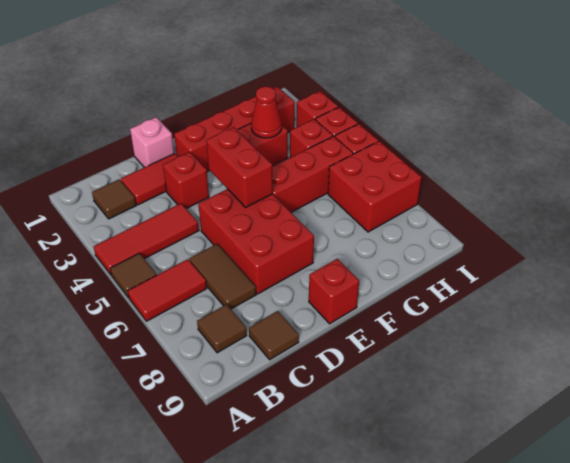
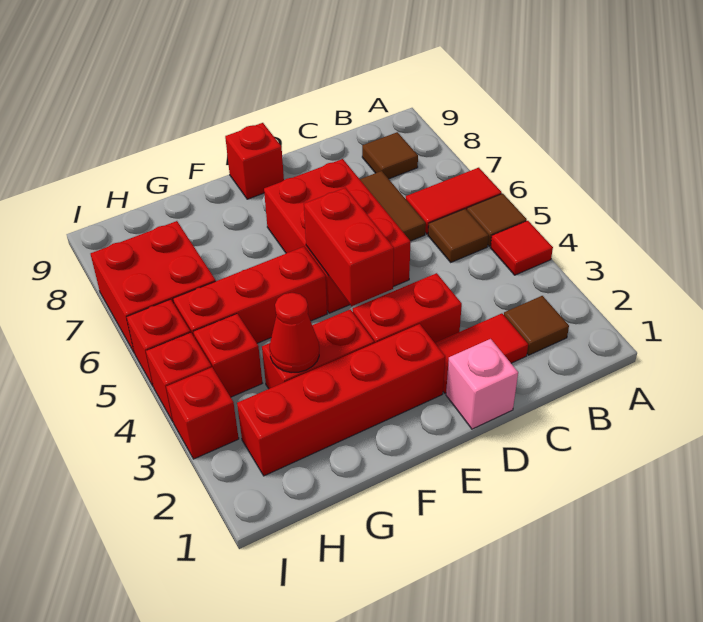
red 1x3 tile [94,204,199,276] -> red 1x1 tile [490,221,553,275]
brown 1x1 tile [249,311,299,360] -> brown 1x1 tile moved to [428,209,489,262]
red 1x1 brick [163,152,209,209] -> red 1x2 brick [353,273,462,343]

